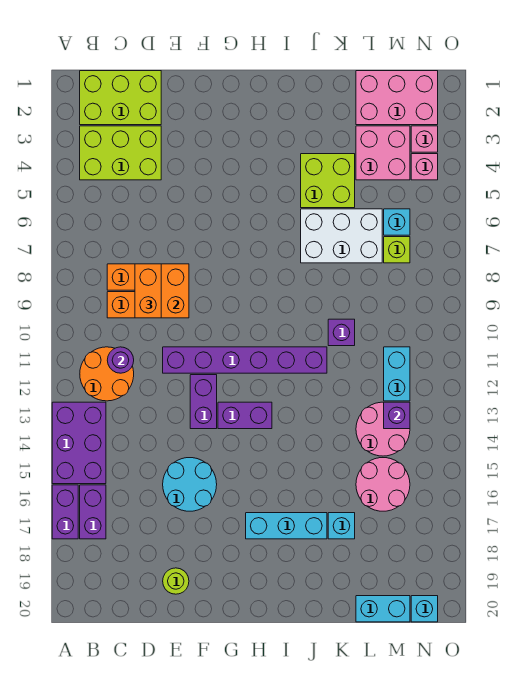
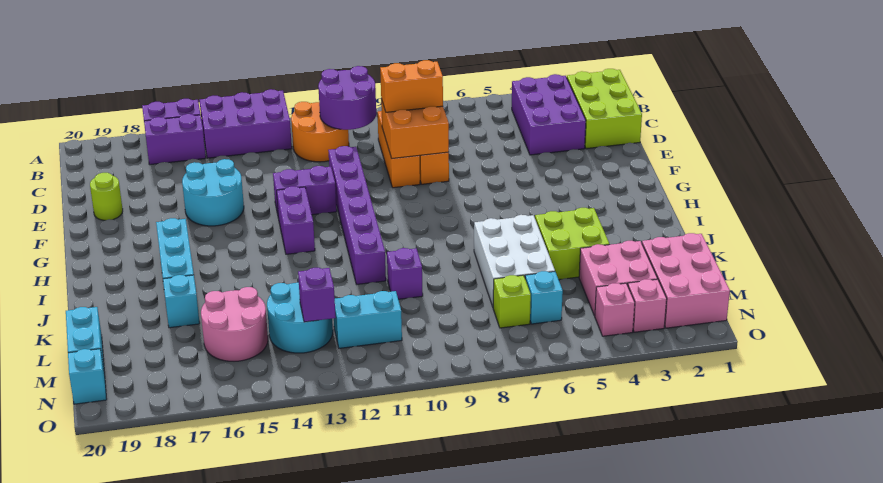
lime 2x3 brick [80,126,161,180] -> purple 2x3 brick [512,74,586,155]
purple 1x1 round brick [107,347,134,373] -> purple 2x2 round brick [318,66,376,130]
pink 2x2 round brick [356,402,410,456] -> cyan 2x2 round brick [267,283,333,353]

